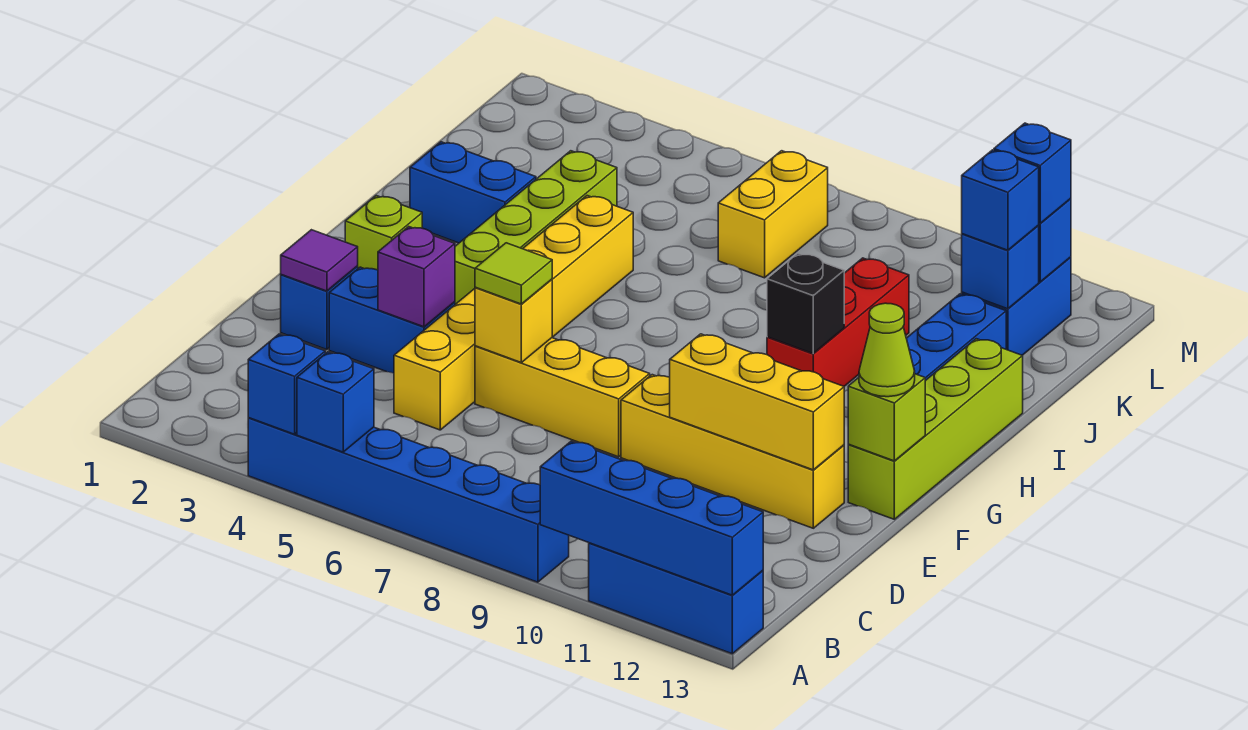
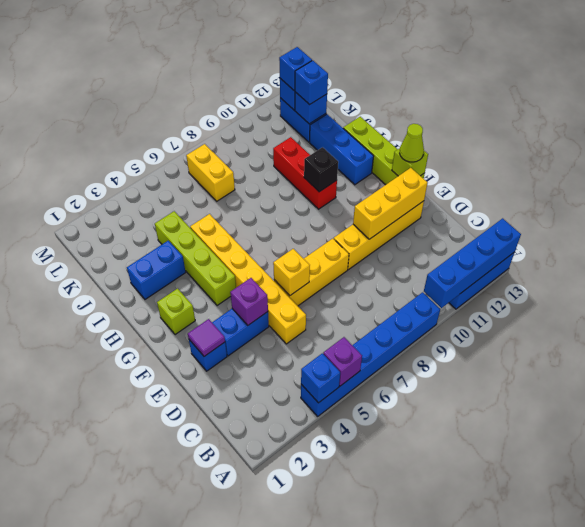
blue 1x1 brick [297,352,374,452] -> purple 1x1 brick [323,337,362,386]
lime 1x1 tile [475,243,552,304] -> none

